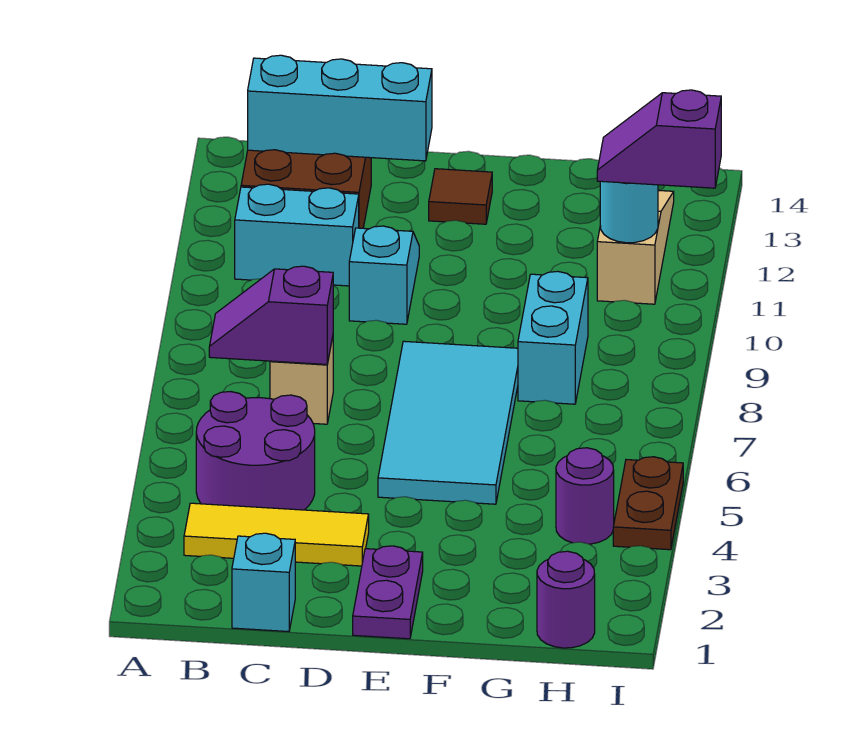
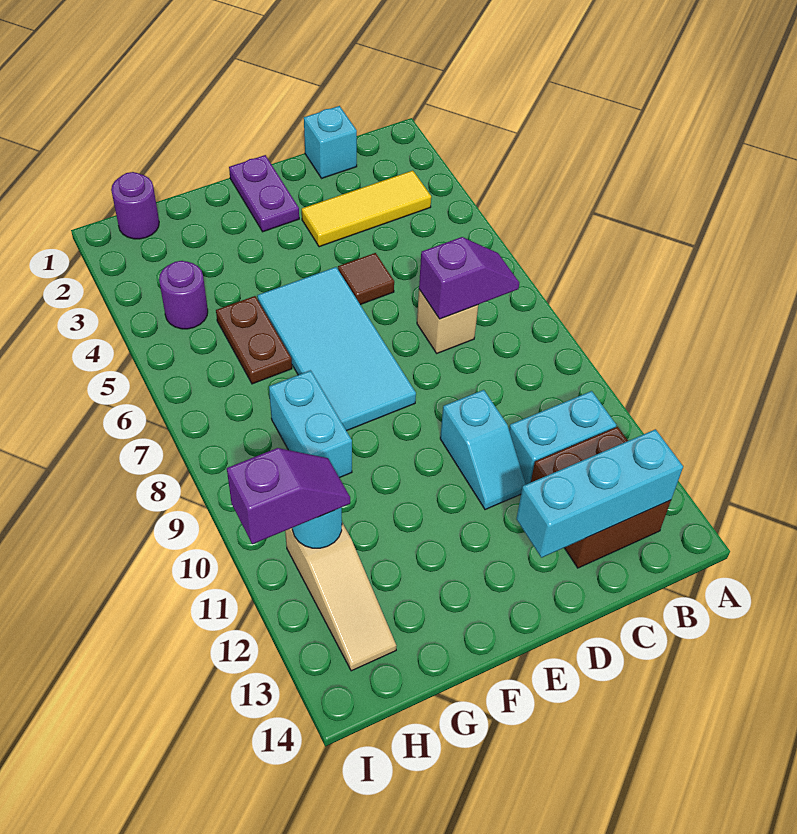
purple 2x2 round brick [196,392,315,510] -> none
brown 1x1 tile [429,169,492,224] -> brown 1x1 tile moved to [338,253,394,305]
brown 1x2 plate [613,457,683,550] -> brown 1x2 plate moved to [216,296,292,384]

